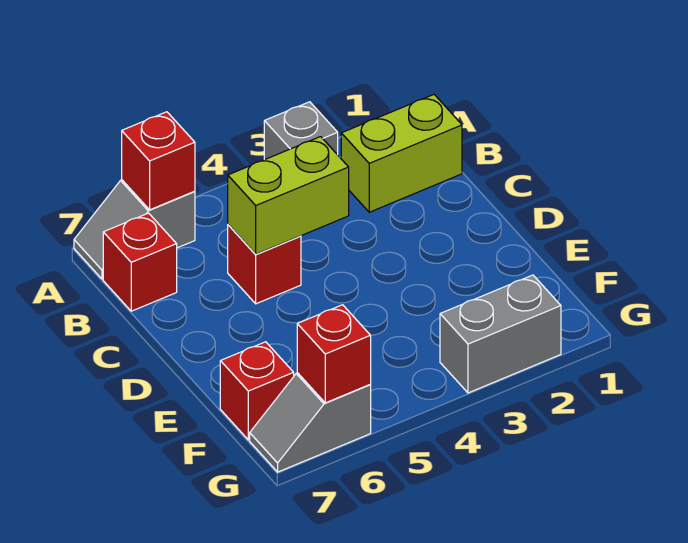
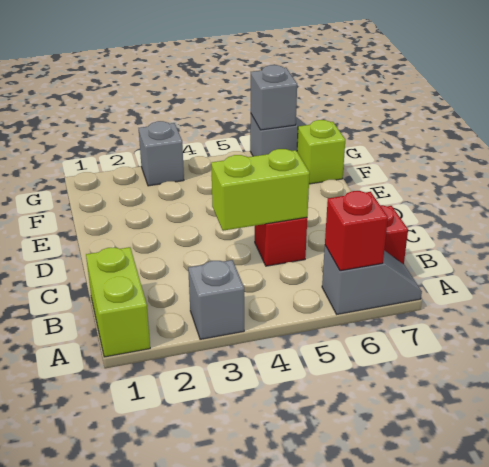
lime 1x2 brick [341,95,462,212] -> lime 1x2 brick turned to [86,247,150,357]
red 1x1 brick [220,342,294,440] -> lime 1x1 brick [297,120,345,184]
grey 1x2 brick [440,275,561,393] -> grey 1x1 brick [139,121,184,186]
red 1x1 brick [297,305,371,403] -> grey 1x1 brick [251,65,297,130]

